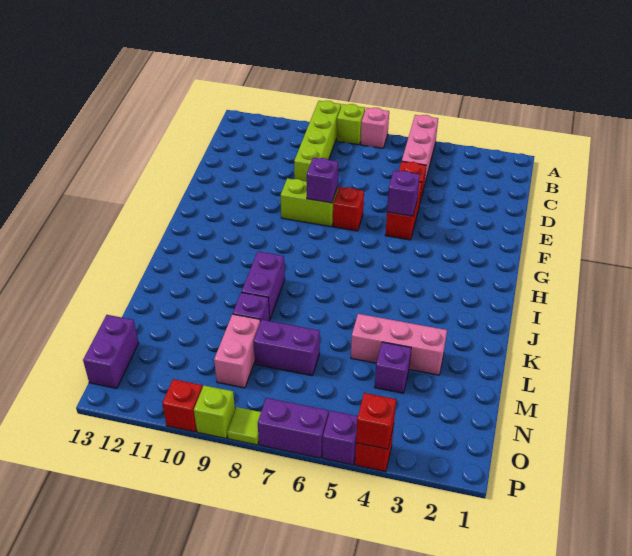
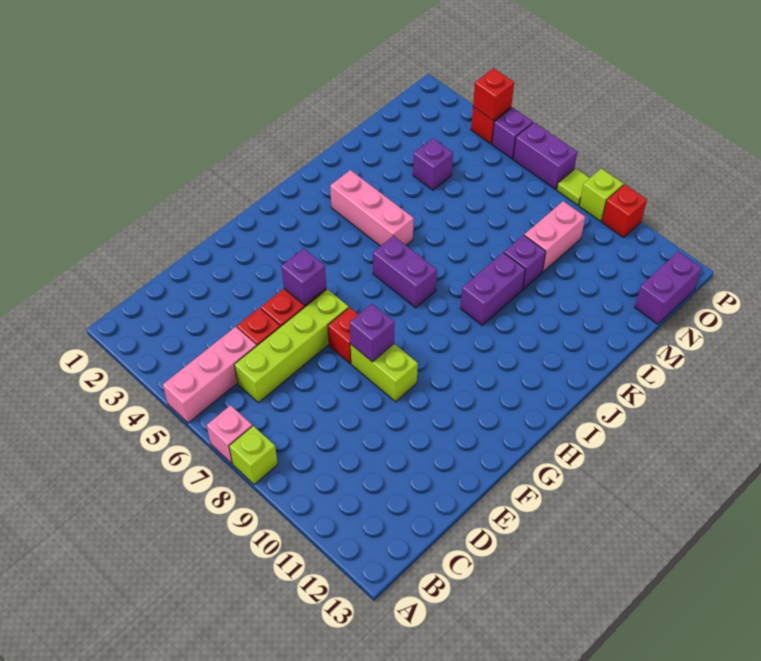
lime 1x4 brick [294,101,341,181] -> lime 1x4 brick moved to [234,289,349,403]
pink 1x3 brick [351,314,447,375] -> pink 1x3 brick moved to [330,170,414,246]
purple 1x2 brick [254,320,320,376] -> purple 1x2 brick moved to [373,236,437,308]

